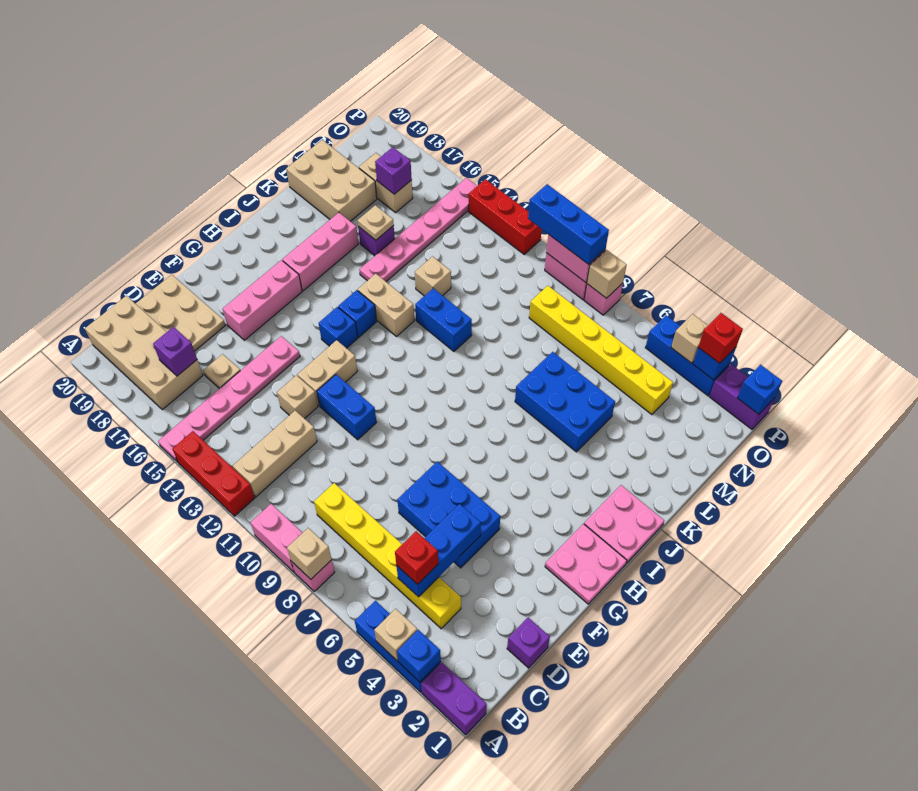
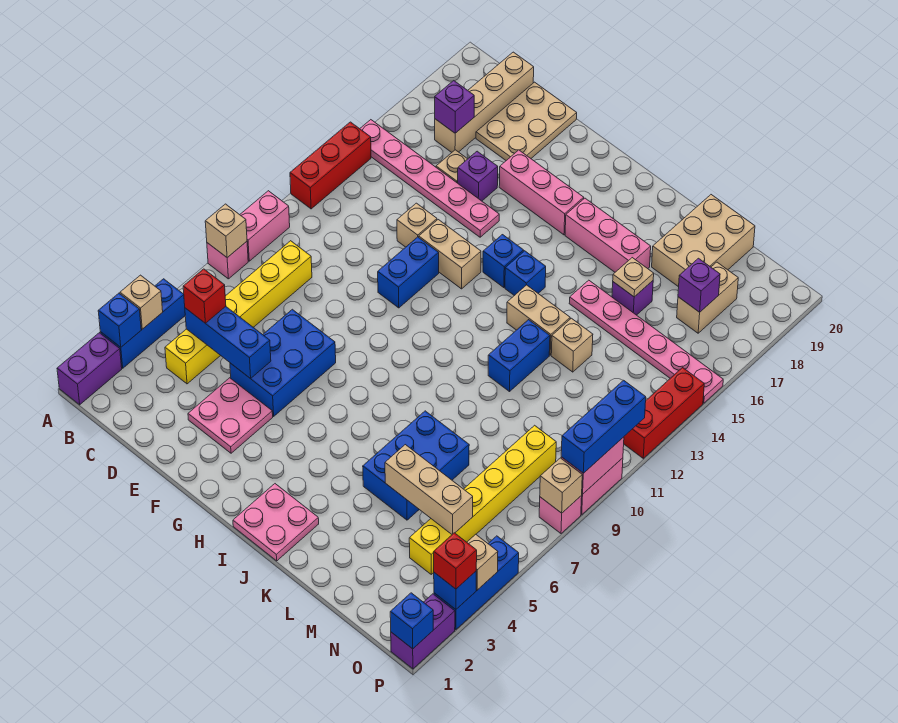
tan 1x3 brick [233,411,317,497] -> tan 1x3 brick moved to [385,445,473,534]
tan 2x4 brick [85,296,203,410] -> tan 1x4 brick [435,52,534,152]
purple 1x1 brick [507,617,550,668] -> purple 1x1 brick moved to [458,151,498,201]
pink 2x2 plate [545,524,627,604] -> pink 2x2 plate moved to [188,378,273,453]
tan 1x2 brick [358,274,414,336] -> tan 1x2 brick turned to [507,285,570,355]

